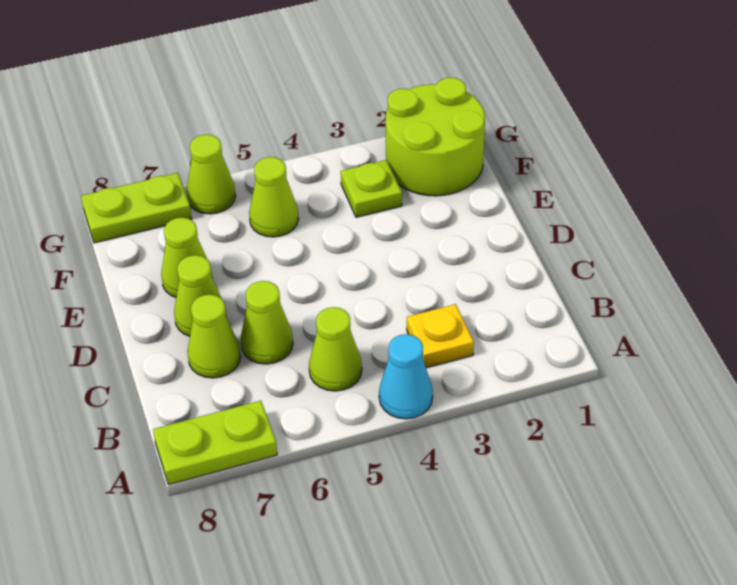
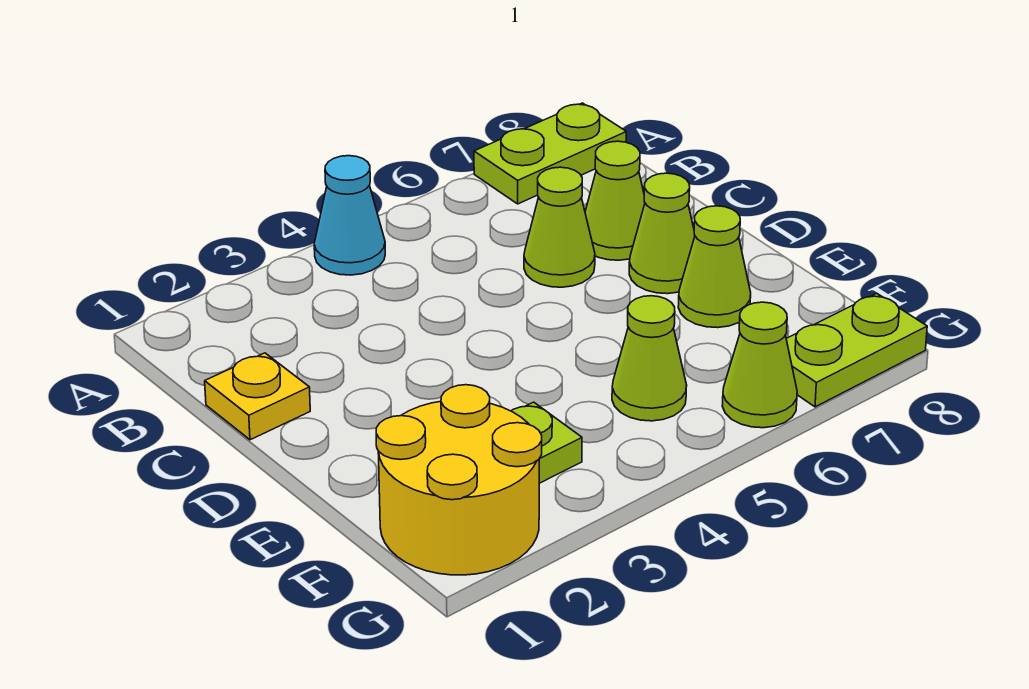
yellow 1x1 plate [407,304,474,368] -> yellow 1x1 plate moved to [205,353,310,440]
lime 1x1 cone [309,307,362,391] -> none
lime 2x2 round brick [386,78,485,196] -> yellow 2x2 round brick [376,385,542,575]

